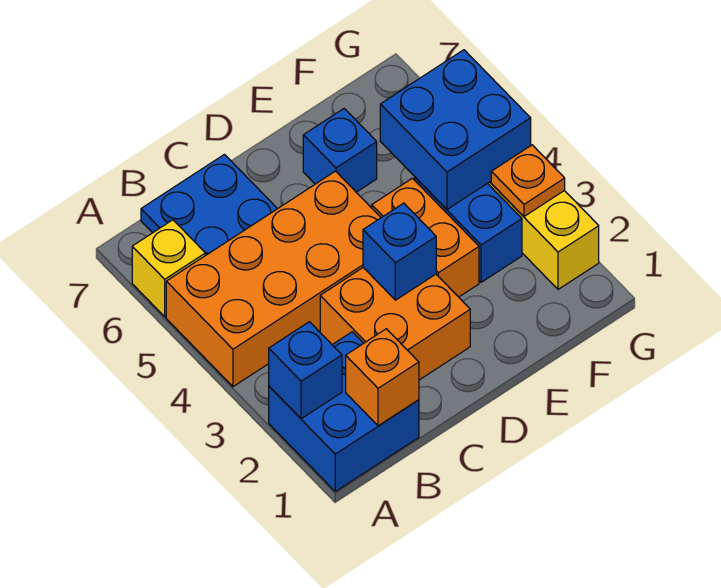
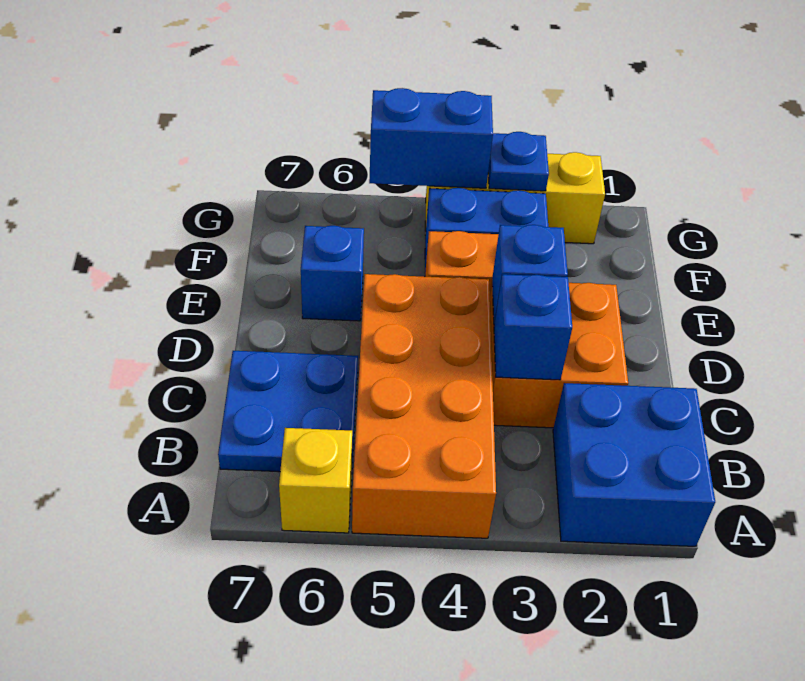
blue 1x1 brick [269,322,342,419] -> blue 1x1 brick moved to [494,274,572,380]
orange 1x1 brick [346,329,419,426] -> none
blue 2x2 brick [380,50,531,209] -> blue 1x2 brick [369,88,493,188]
orange 1x1 plate [491,145,565,216] -> blue 1x1 plate [488,132,549,191]

